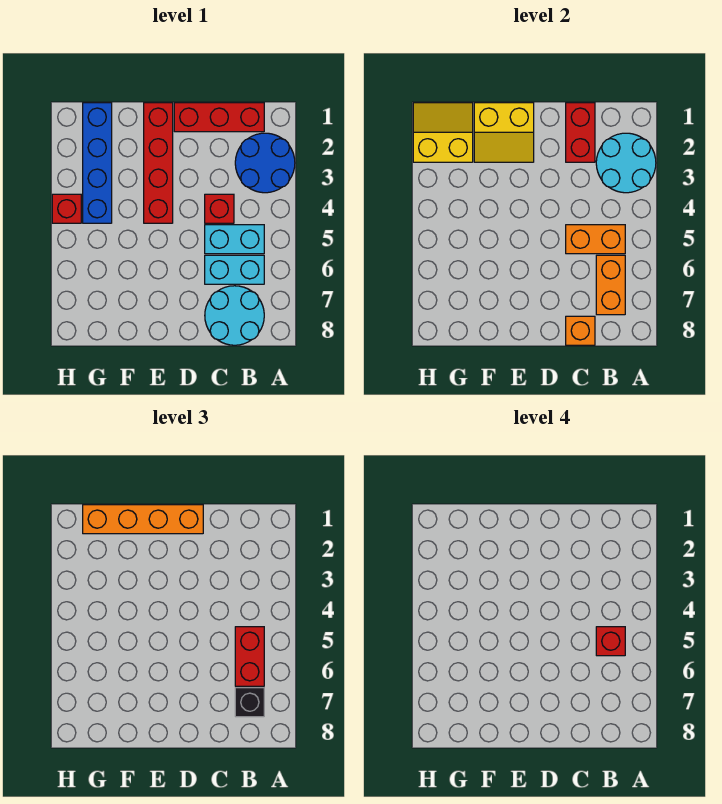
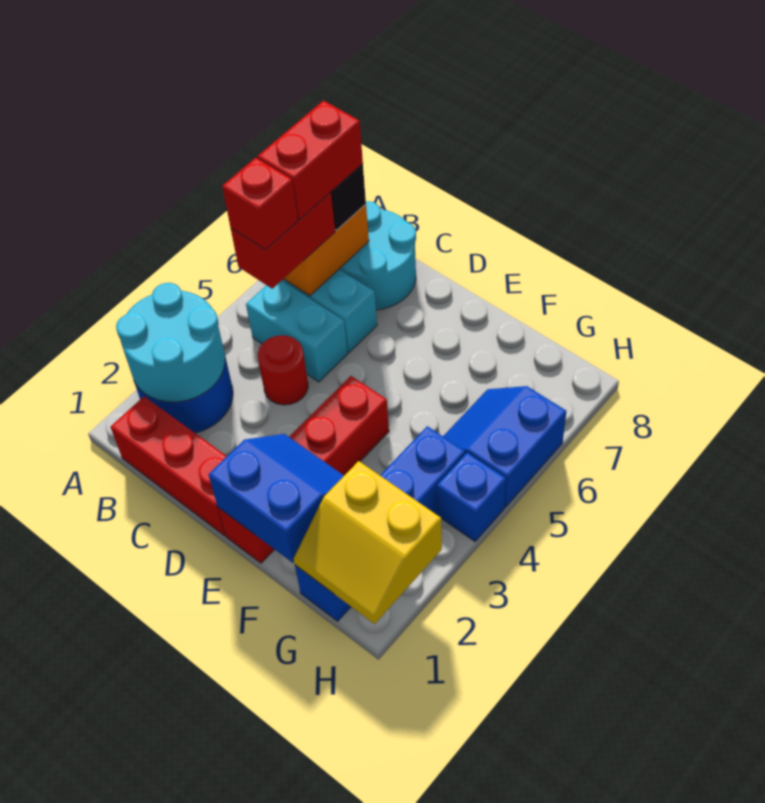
orange 1x2 brick [566,225,625,254] -> none
red 1x2 brick [566,103,595,162] -> red 1x2 brick moved to [258,101,363,220]
red 1x1 brick [205,194,234,223] -> red 1x1 round brick [258,335,308,405]
orange 1x1 brick [566,316,595,345] -> none
orange 1x4 brick [83,505,203,534] -> none
yellow 2x2 slope [474,103,534,162] -> blue 2x2 slope [209,434,344,563]
none -> blue 2x2 slope [443,386,566,507]
red 1x1 brick [52,194,81,223] -> blue 1x1 brick [437,453,506,541]

